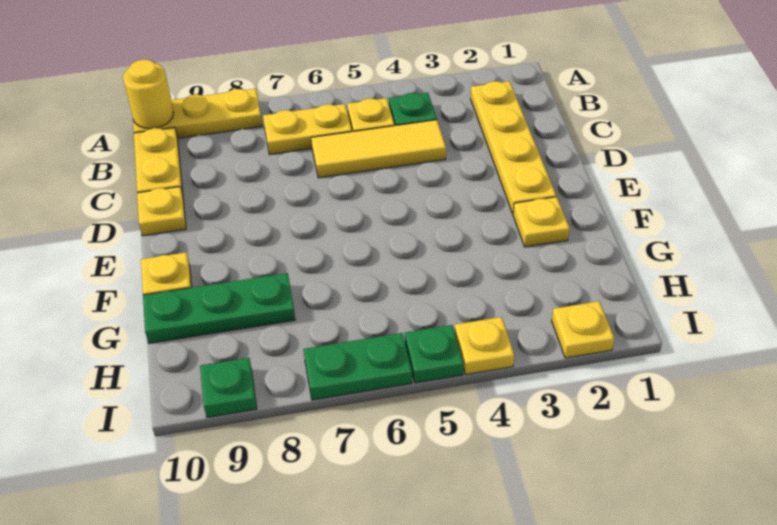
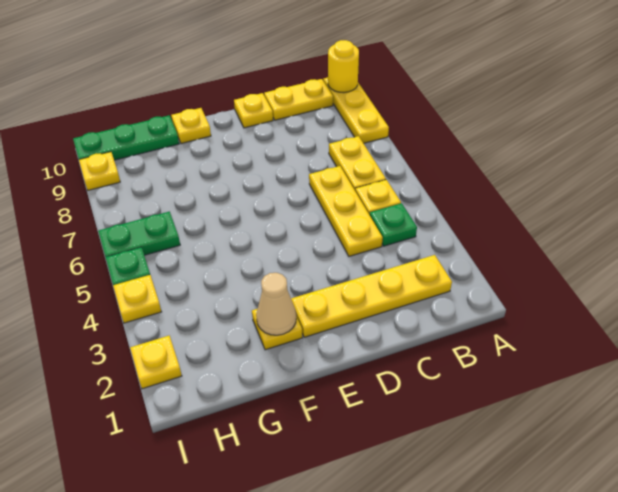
yellow 1x3 tile [311,120,446,178] -> yellow 1x3 plate [309,166,383,256]
none -> tan 1x1 cone [256,273,296,335]
green 1x3 plate [143,273,295,343] -> green 1x3 plate turned to [73,115,179,160]
green 1x2 plate [303,333,412,400] -> green 1x2 plate turned to [98,212,180,257]
green 1x1 plate [200,358,257,418] -> yellow 1x1 plate [79,152,120,190]

